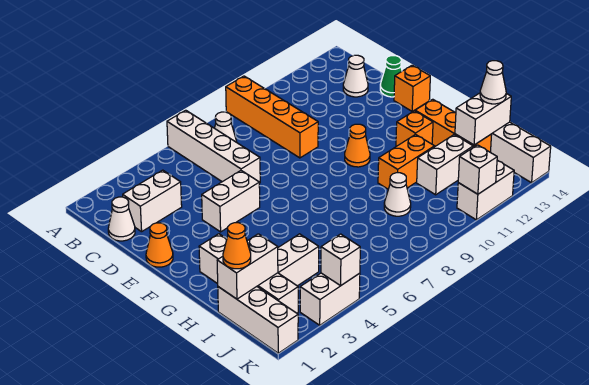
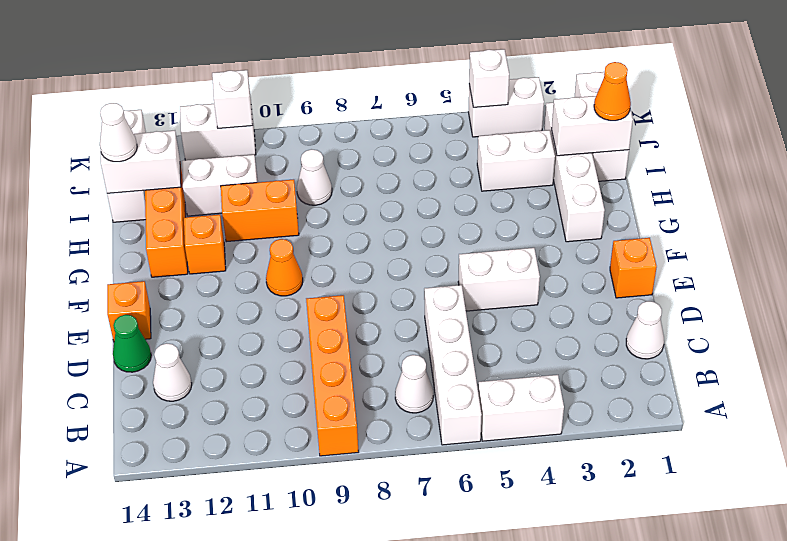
white 1x2 brick [123,170,182,232] -> white 1x2 brick moved to [478,375,564,441]
orange 1x1 cone [146,223,173,267] -> orange 1x1 brick [610,238,657,298]

